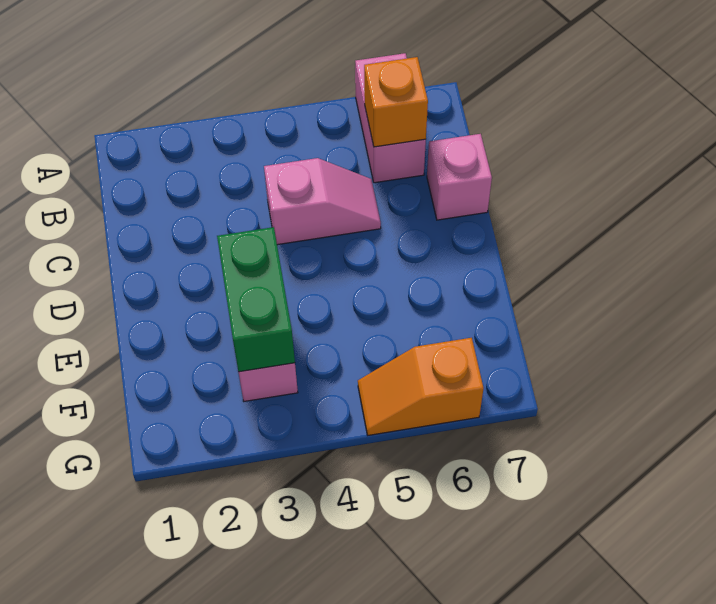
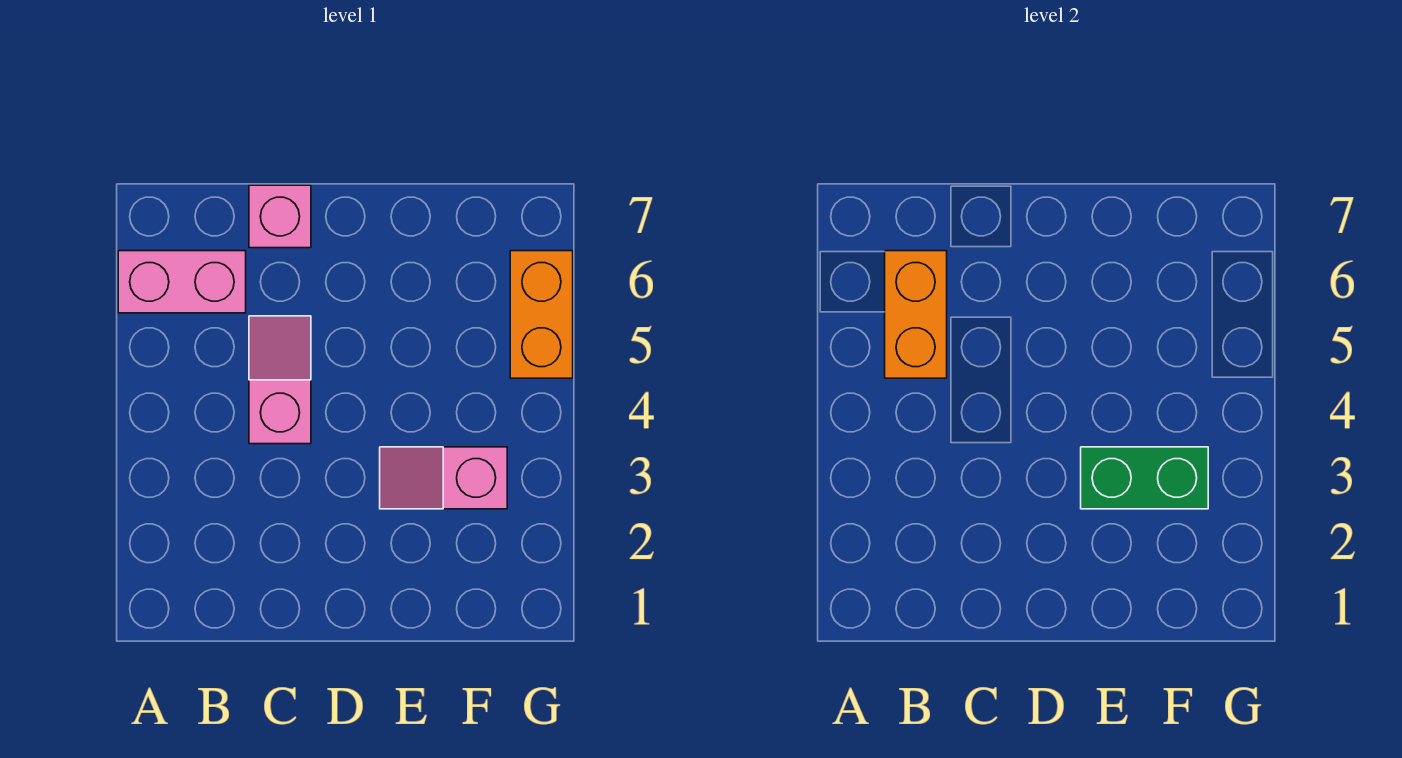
orange 1x1 brick [364,57,428,147] -> orange 1x2 brick [885,251,947,378]
orange 1x2 slope [358,338,484,435] -> orange 1x2 brick [510,251,573,378]

